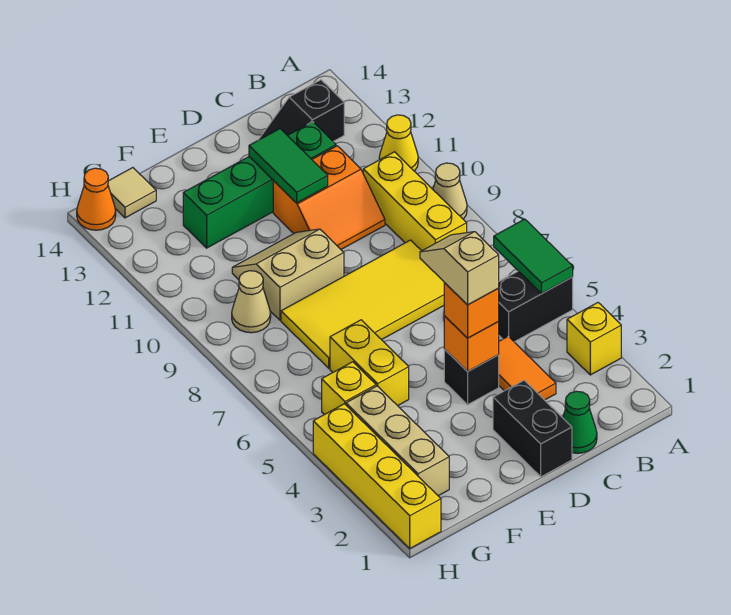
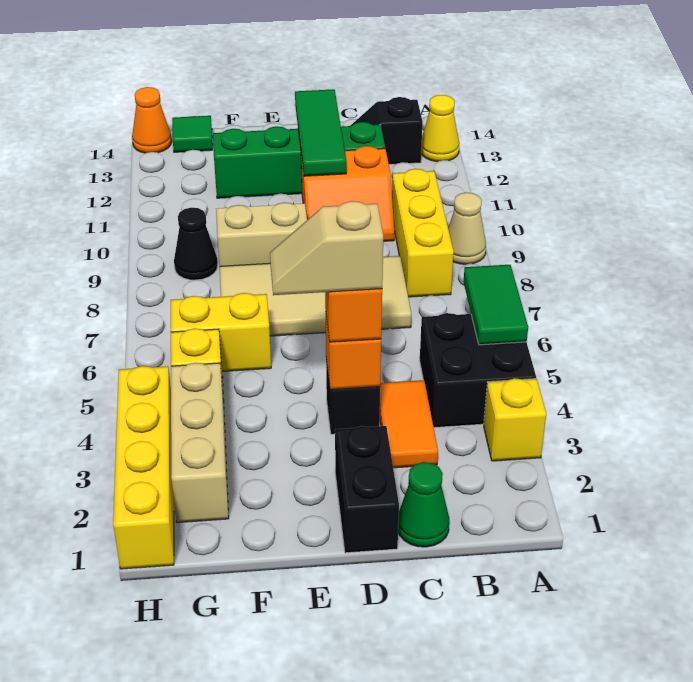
black 1x2 brick [498,271,573,342] -> black 2x2 brick [420,313,536,428]
yellow 1x1 cone [379,115,418,171] -> yellow 1x1 cone moved to [421,95,459,162]
yellow 2x4 tile [281,240,444,368] -> tan 2x4 tile [220,256,411,336]
tan 1x2 slope [420,232,499,305] -> tan 1x2 slope turned to [270,201,383,295]
green 1x2 tile [249,129,328,203] -> green 1x3 tile [295,89,346,176]
yellow 1x2 brick [330,320,409,406] -> yellow 1x2 brick turned to [171,293,271,371]
tan 1x1 cone [232,271,271,333] -> black 1x1 cone [174,208,218,280]
tan 1x1 tile [108,168,156,218] -> green 1x1 tile [172,116,213,152]

